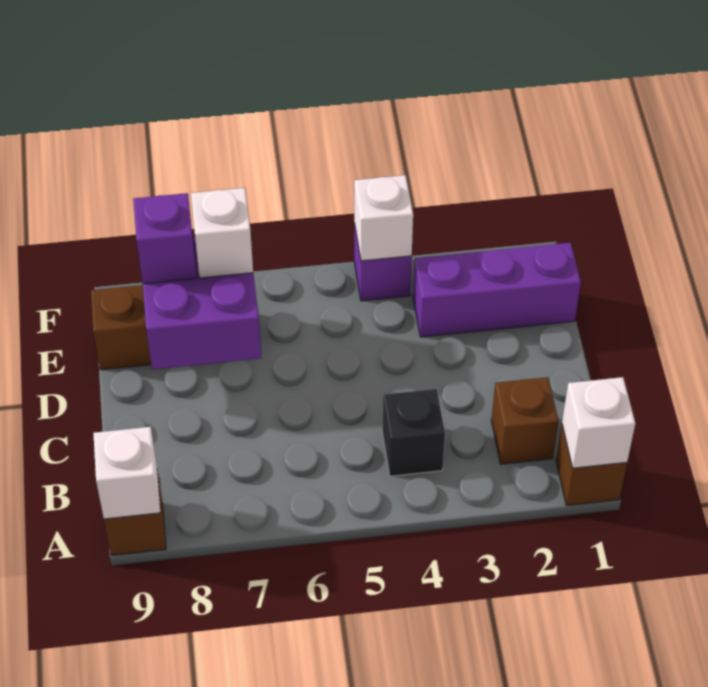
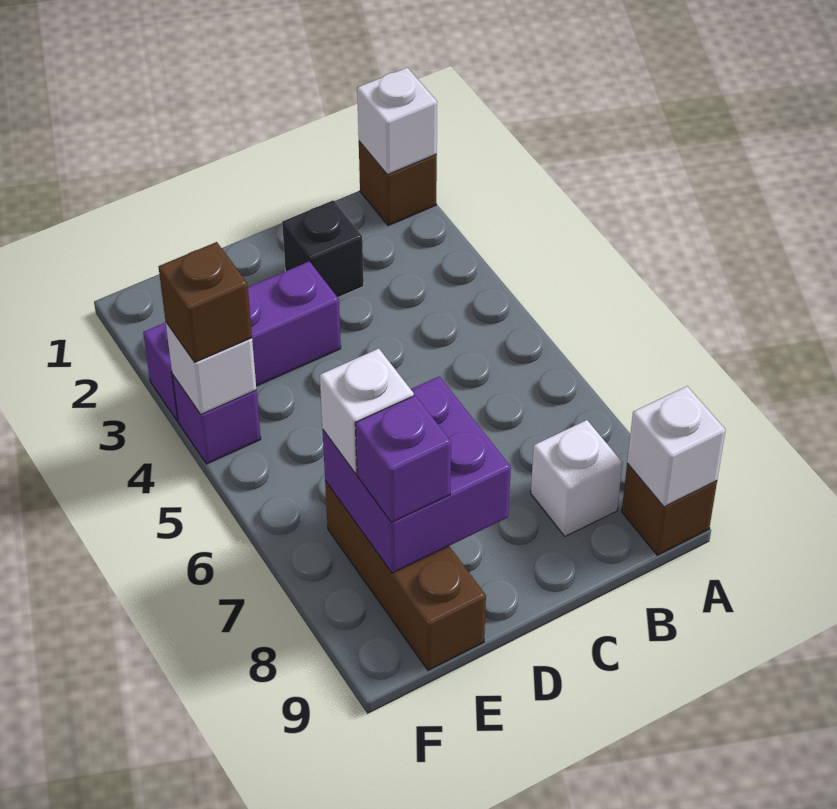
brown 1x1 brick [491,377,559,464] -> brown 1x1 brick moved to [158,242,252,362]
black 1x1 brick [382,389,445,476] -> black 1x1 brick moved to [282,200,364,297]
none -> white 1x1 brick [531,420,622,536]
purple 1x3 brick [413,243,581,337] -> purple 1x3 brick turned to [143,261,341,421]

